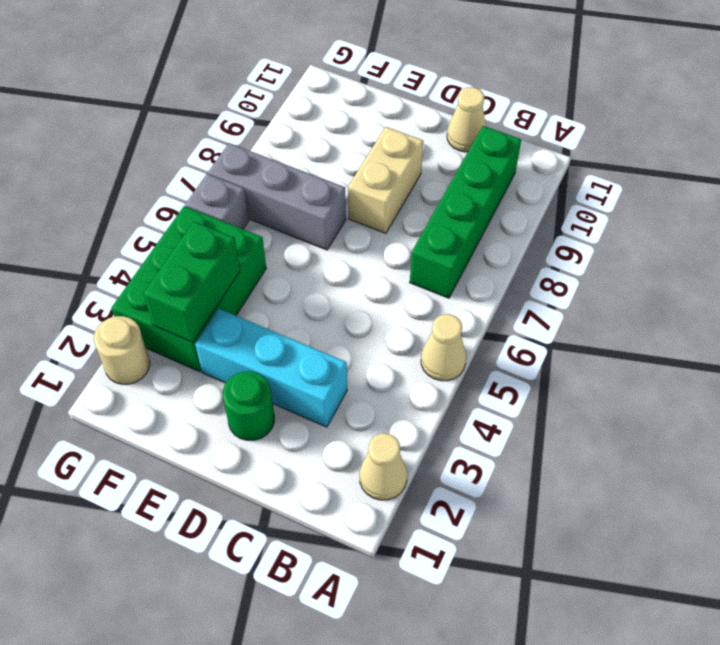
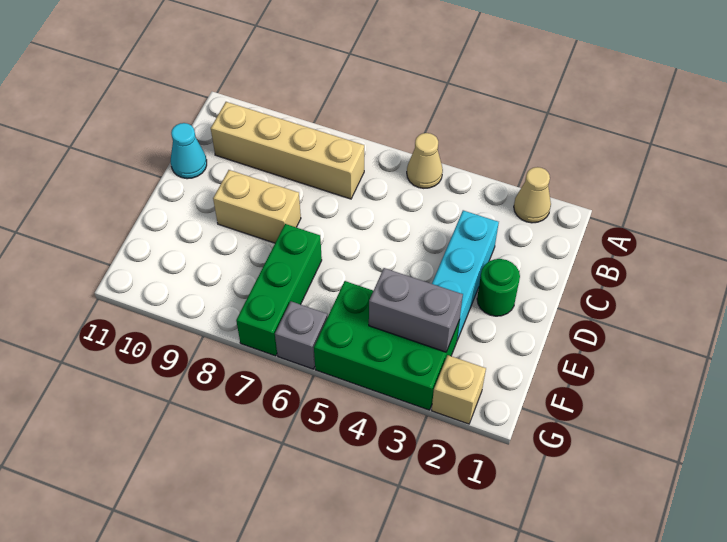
green 1x4 brick [410,126,521,298] -> tan 1x4 brick [211,102,364,199]
tan 1x1 cone [447,87,486,152] -> cyan 1x1 cone [171,123,207,179]
grey 1x3 brick [208,143,346,250] -> green 1x3 brick [236,224,322,356]
green 1x2 brick [143,222,240,343] -> grey 1x2 brick [369,268,463,352]
tan 1x1 round brick [94,316,150,384] -> tan 1x1 brick [432,355,486,424]

